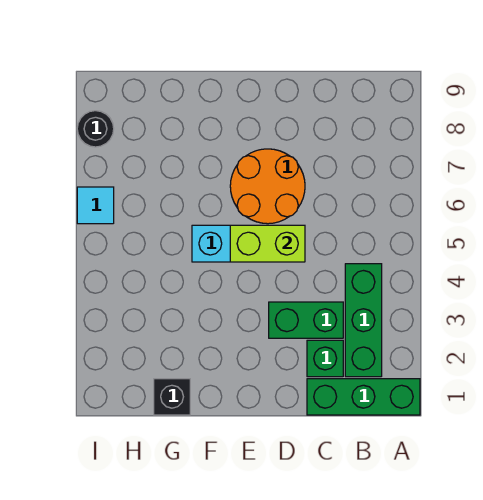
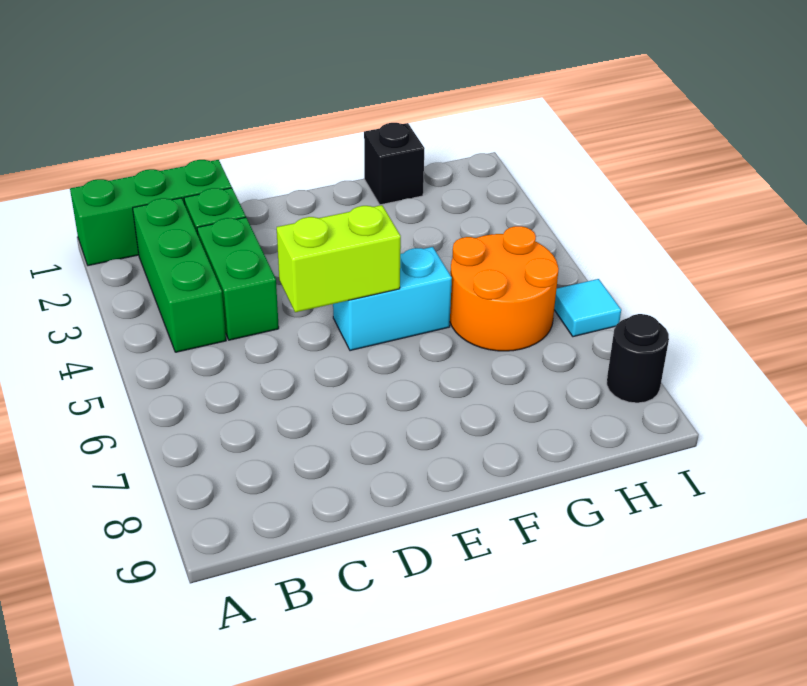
green 1x2 brick [269,302,343,338] -> green 1x2 brick turned to [197,217,279,340]
orange 2x2 round brick [230,149,305,224] -> orange 2x2 round brick moved to [450,226,559,351]

